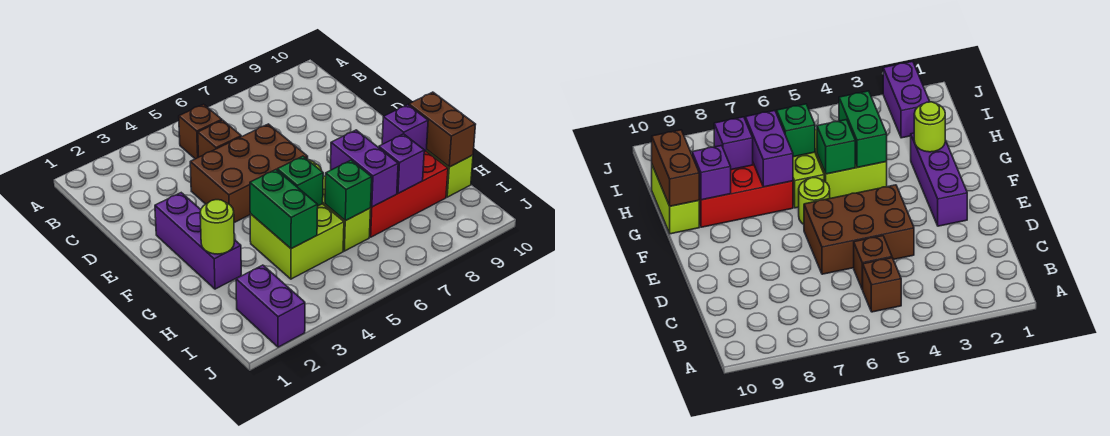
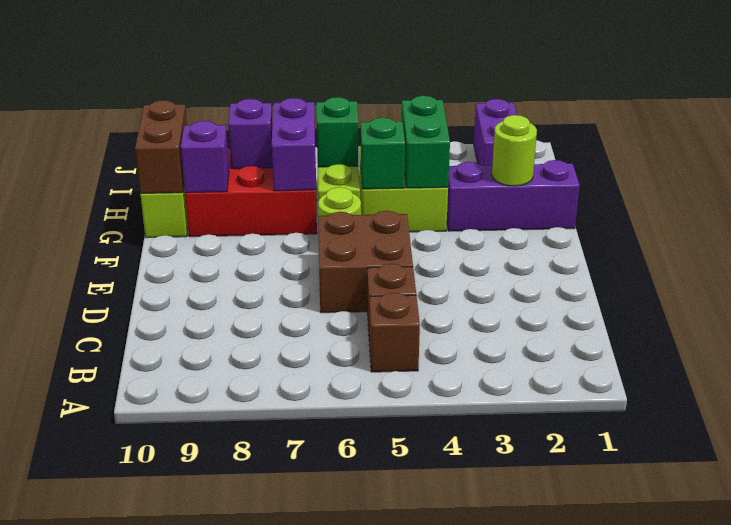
brown 2x3 brick [190,124,308,223] -> brown 2x2 brick [318,211,413,313]
purple 1x3 brick [155,193,241,289] -> purple 1x3 brick turned to [447,160,580,231]

